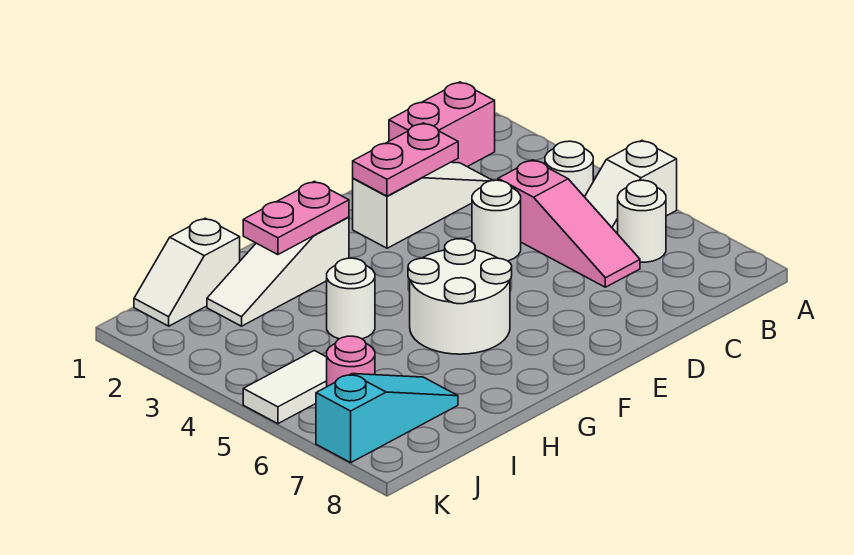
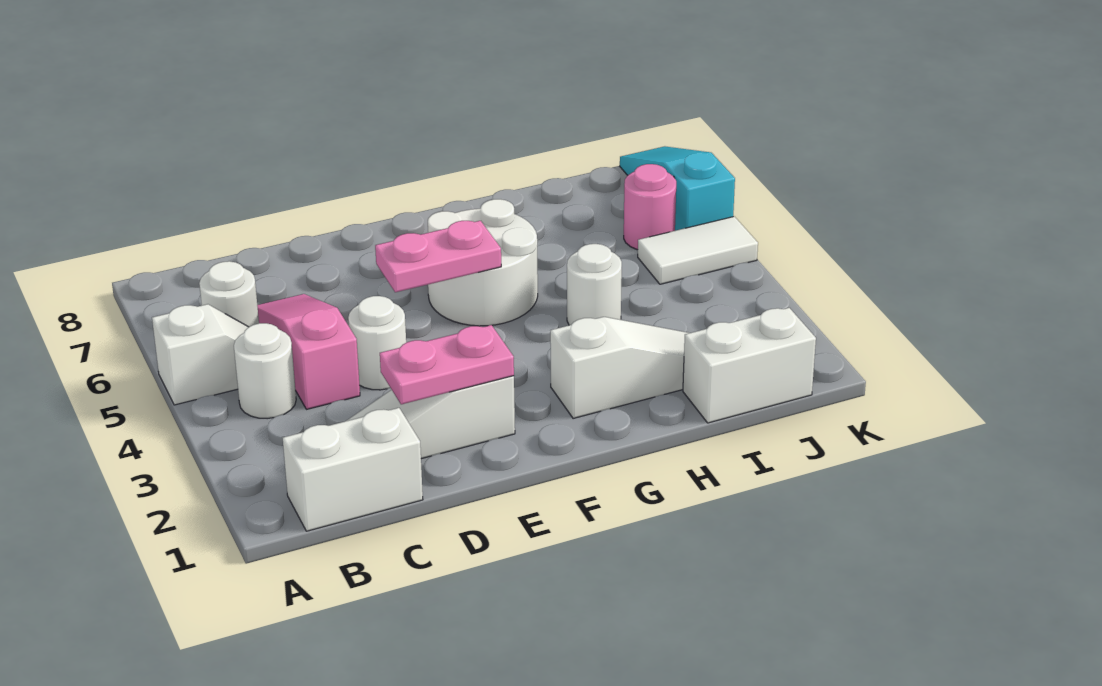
pink 1x2 brick [389,82,495,167] -> white 1x2 brick [283,408,423,531]
pink 1x2 plate [243,181,349,255] -> pink 1x2 plate moved to [375,221,501,292]
white 1x2 slope [134,218,240,326] -> white 1x2 brick [683,308,816,423]
cyan 1x3 slope [316,374,458,463] -> cyan 1x3 slope turned to [620,146,735,231]

